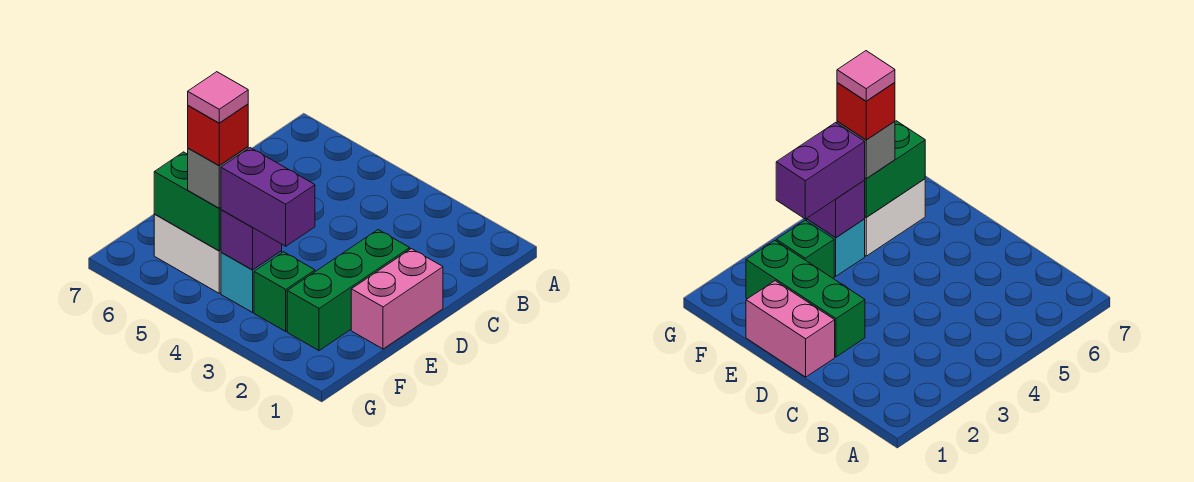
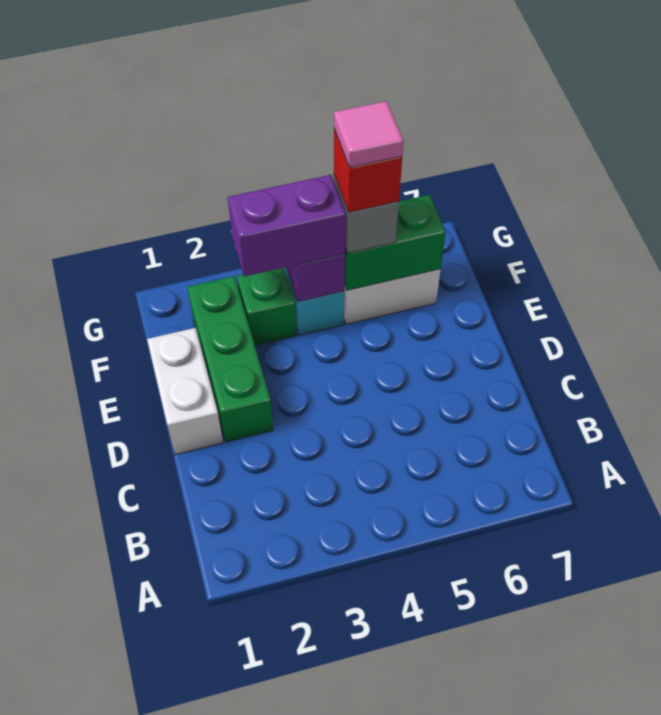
pink 1x2 brick [351,249,443,349] -> white 1x2 brick [147,328,223,455]

